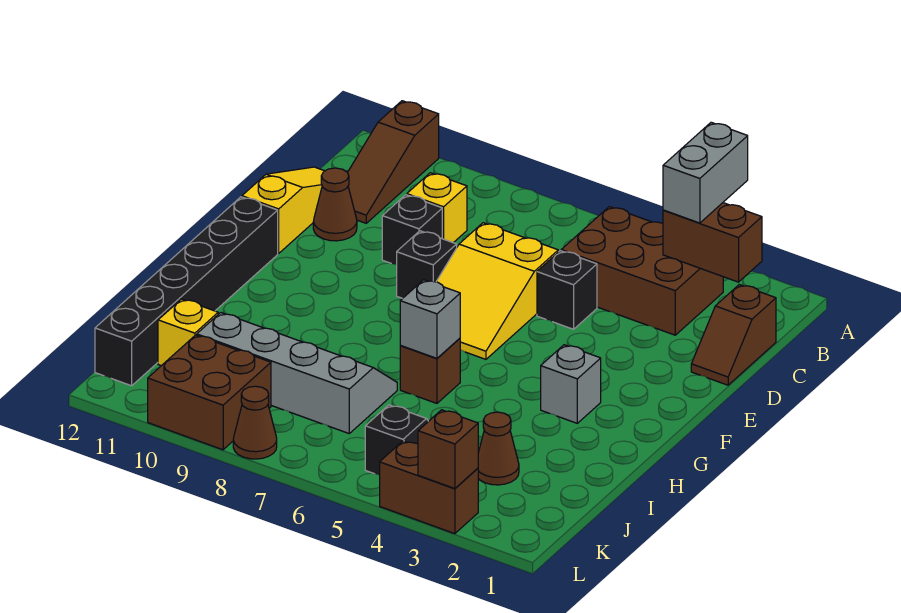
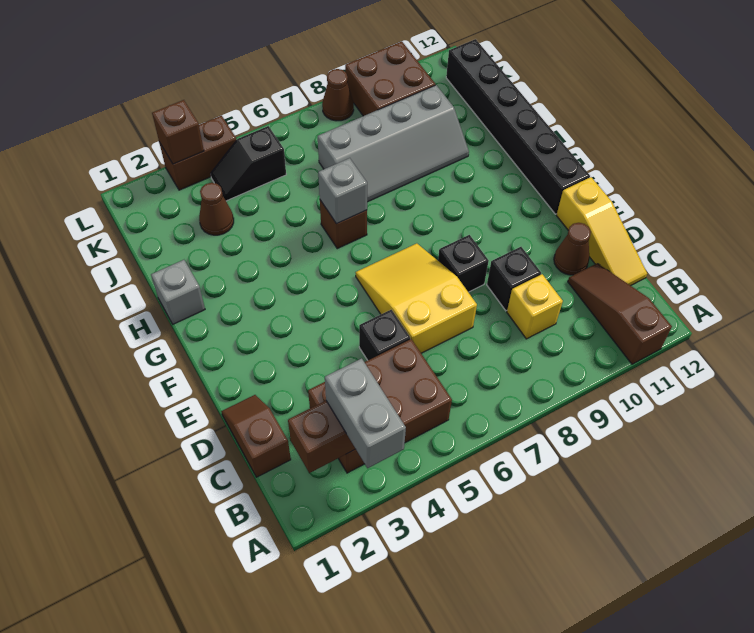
grey 1x1 brick [541,345,601,423] -> grey 1x1 brick moved to [151,260,205,324]
yellow 1x1 brick [158,299,218,366] -> none

